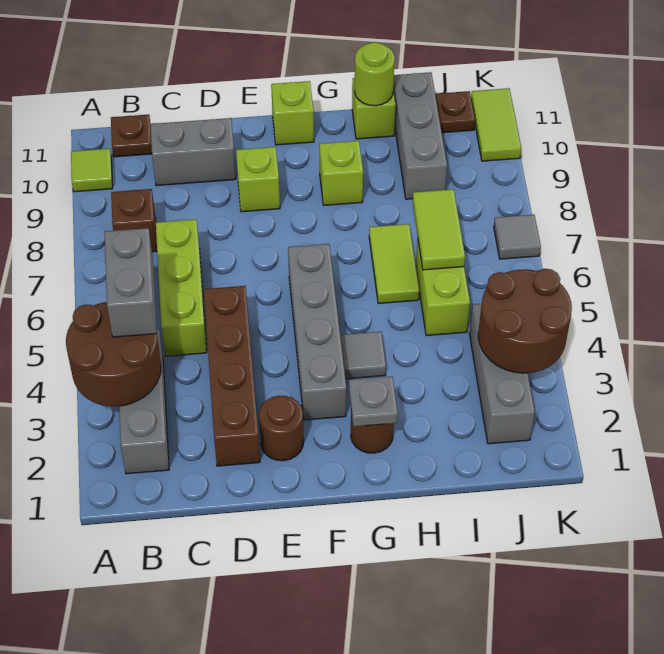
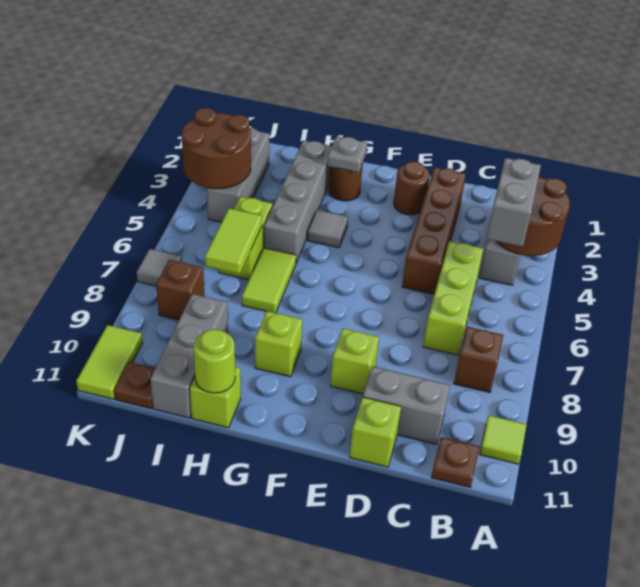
grey 1x4 brick [288,244,346,420] -> grey 1x4 brick moved to [264,140,332,263]
lime 1x1 brick [271,81,314,145] -> lime 1x1 brick moved to [350,397,401,467]
none -> brown 1x1 brick [156,260,205,320]

